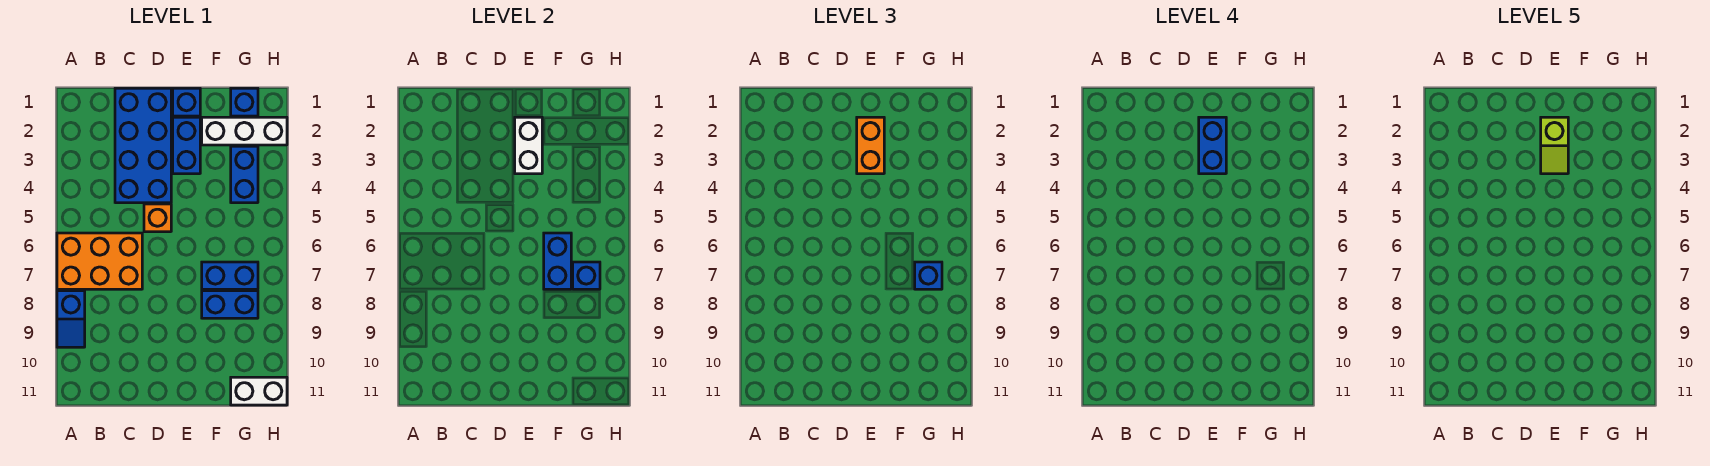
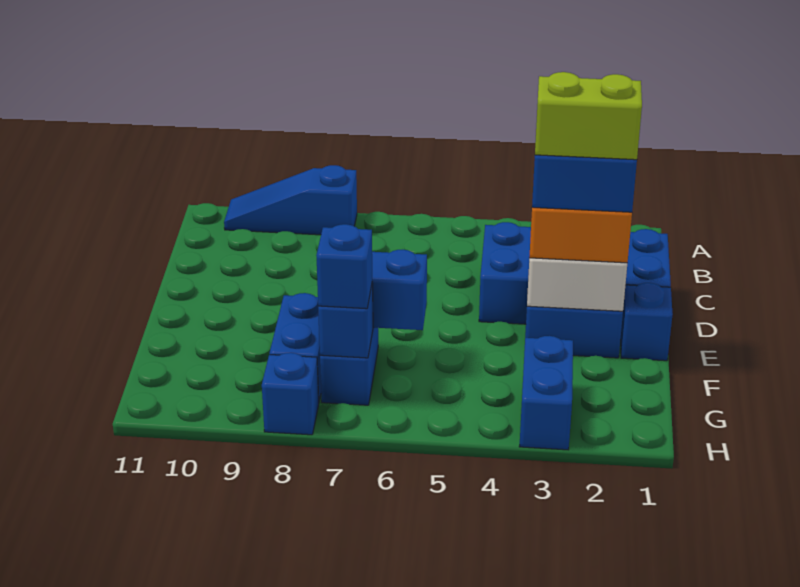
orange 2x3 brick [57,233,142,289] -> none
blue 1x2 slope [57,291,85,347] -> blue 1x3 slope [224,165,357,235]
orange 1x1 brick [144,204,171,232] -> none
lime 1x2 slope [1541,117,1568,174] -> lime 1x2 brick [535,72,642,160]
white 1x3 brick [202,117,287,145] -> none
blue 1x1 brick [231,88,258,116] -> blue 1x1 brick moved to [262,353,319,435]
blue 1x2 brick [231,146,258,203] -> blue 1x2 brick turned to [519,336,573,450]
white 1x2 brick [231,377,287,405] -> none

